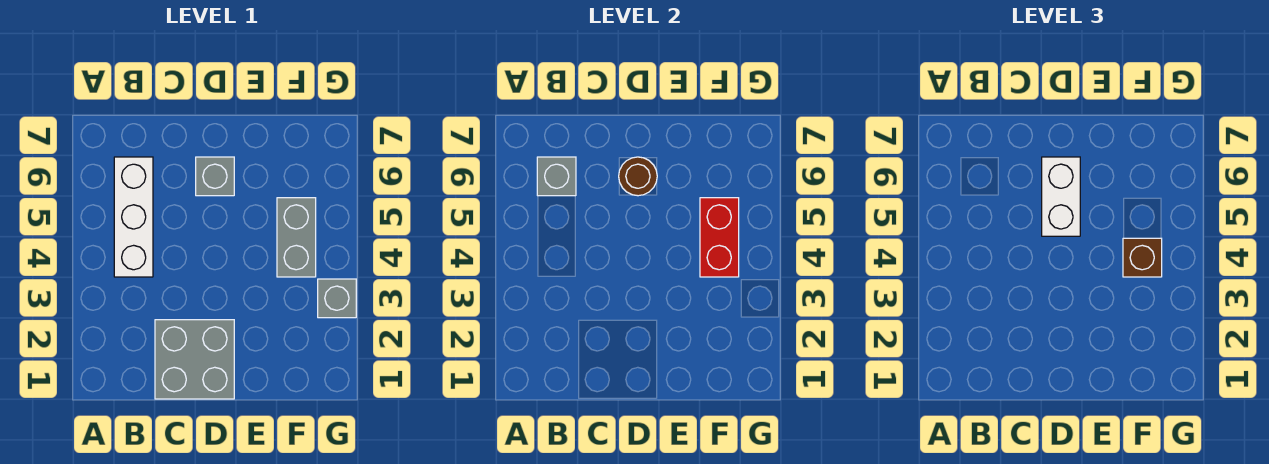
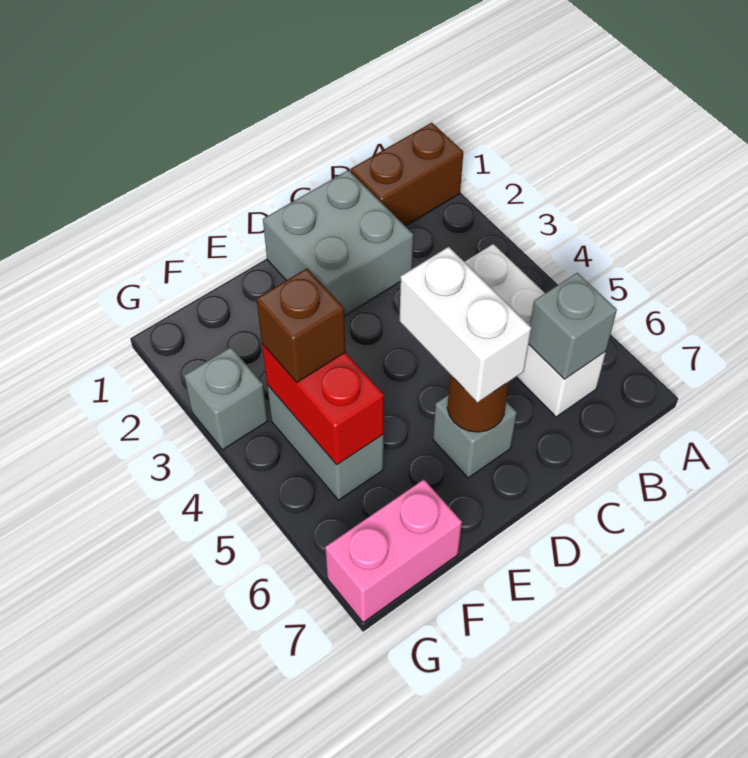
none -> brown 1x2 brick [351,123,463,226]
none -> pink 1x2 brick [325,479,462,623]

